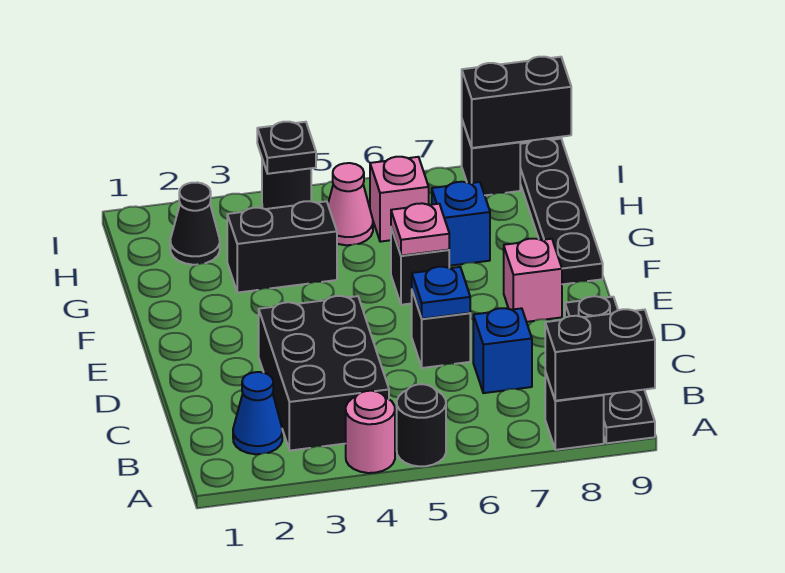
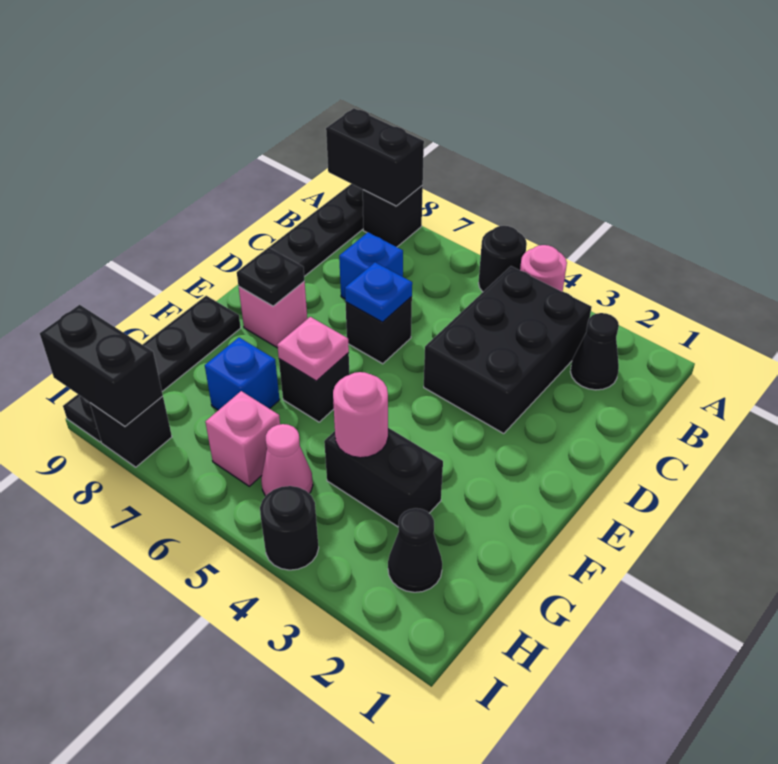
blue 1x1 cone [233,372,282,454] -> black 1x1 cone [570,313,619,390]
none -> pink 1x1 round brick [333,372,388,458]
black 1x1 plate [257,122,316,174] -> black 1x1 plate moved to [237,247,304,306]

